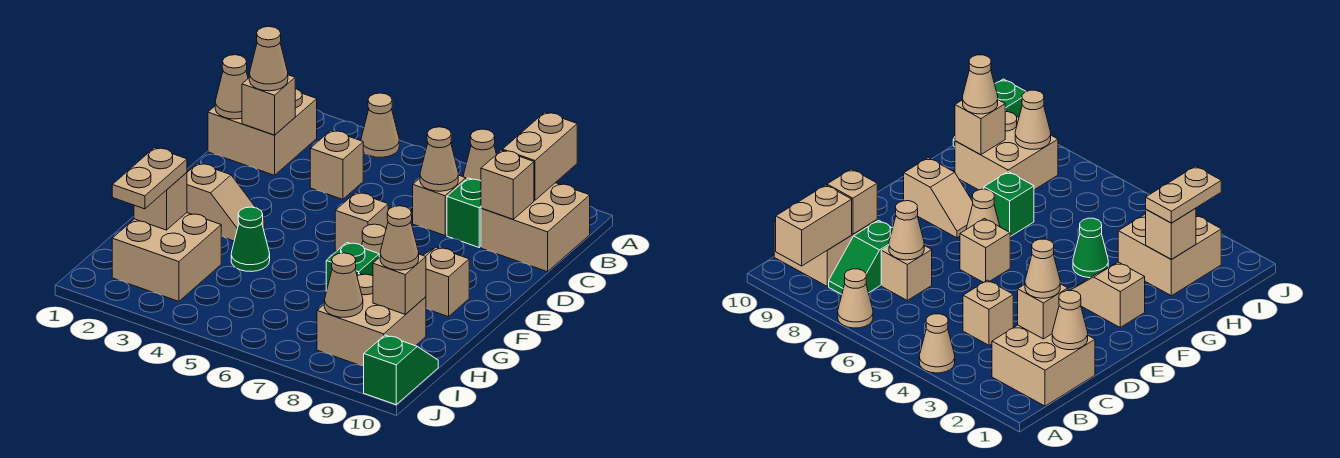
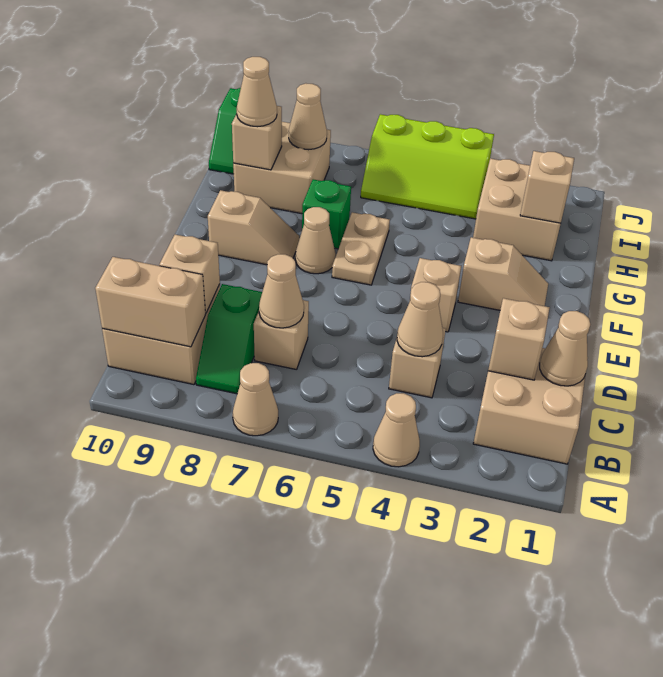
tan 1x2 brick [503,112,577,200] -> tan 1x2 brick turned to [95,257,205,347]
tan 1x1 cone [249,27,288,91] -> tan 1x1 cone moved to [397,282,443,357]
tan 1x1 brick [335,192,388,251] -> tan 1x1 brick moved to [411,258,461,332]
tan 1x2 slope [187,163,264,241] -> tan 1x2 slope turned to [458,237,548,310]
green 1x1 cone [231,207,270,272] -> none
tan 1x2 plate [112,148,187,209] -> tan 1x2 plate moved to [332,212,390,285]
none -> lime 2x3 slope [361,114,494,219]

